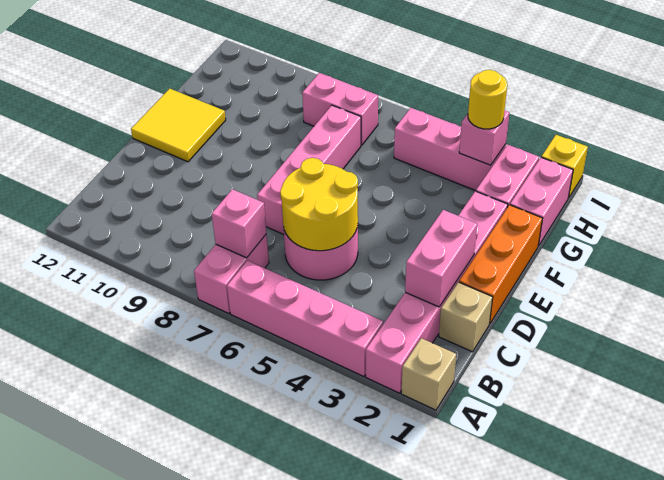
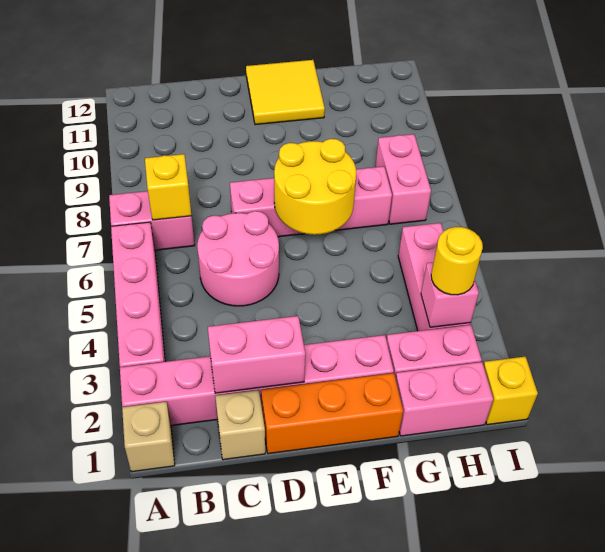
pink 1x1 brick [212,189,266,258] -> yellow 1x1 brick [145,154,191,220]
yellow 2x2 round brick [280,158,358,251] -> yellow 2x2 round brick moved to [274,139,356,235]

